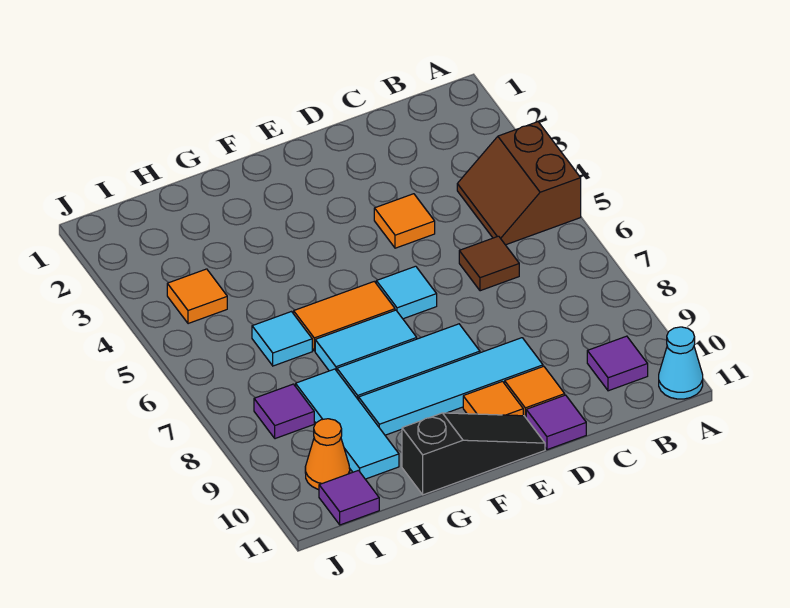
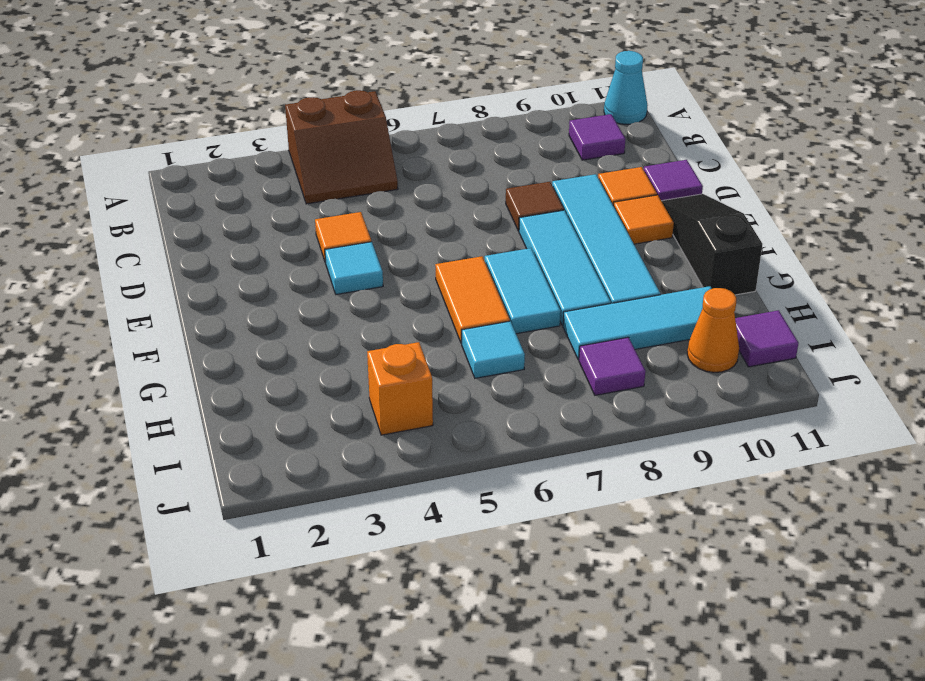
brown 1x1 tile [459,236,519,291] -> brown 1x1 tile moved to [506,182,564,231]
cyan 1x1 tile [376,266,437,319] -> cyan 1x1 tile moved to [325,242,383,295]
orange 1x1 tile [167,269,227,324] -> orange 1x1 brick [367,342,433,435]

